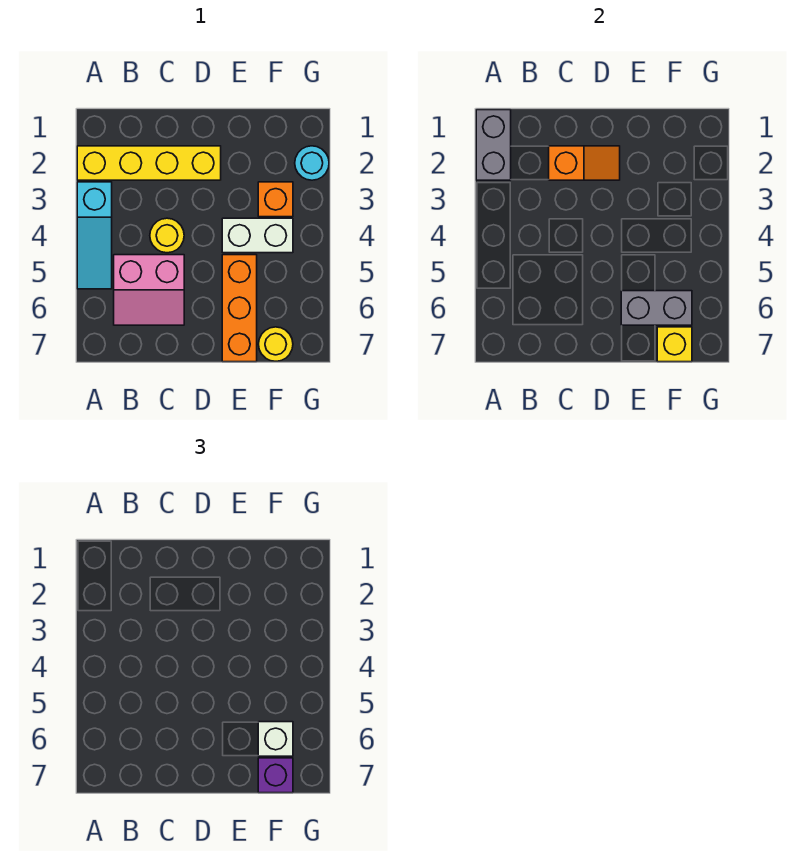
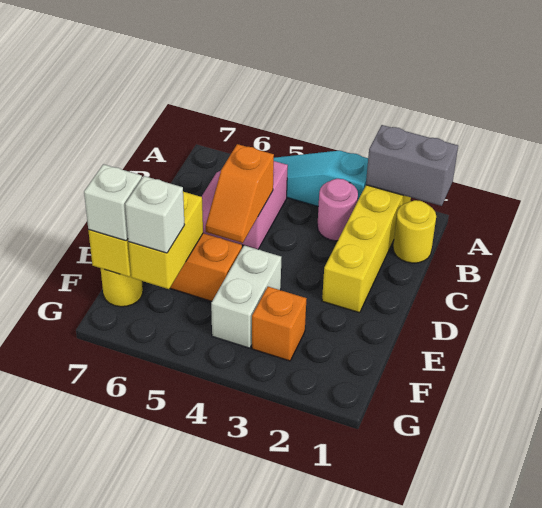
none -> pink 1x1 round brick [317,179,358,241]
orange 1x2 slope [549,146,620,180] -> orange 1x2 slope moved to [206,144,274,243]
yellow 1x1 round brick [150,218,184,253] -> yellow 1x1 round brick moved to [393,200,436,263]
grey 1x2 brick [621,291,692,325] -> yellow 1x2 brick [128,192,203,289]
purple 1x1 brick [258,758,293,793] -> white 1x1 brick [84,164,142,241]
cyan 1x1 round brick [295,146,329,180] -> none

